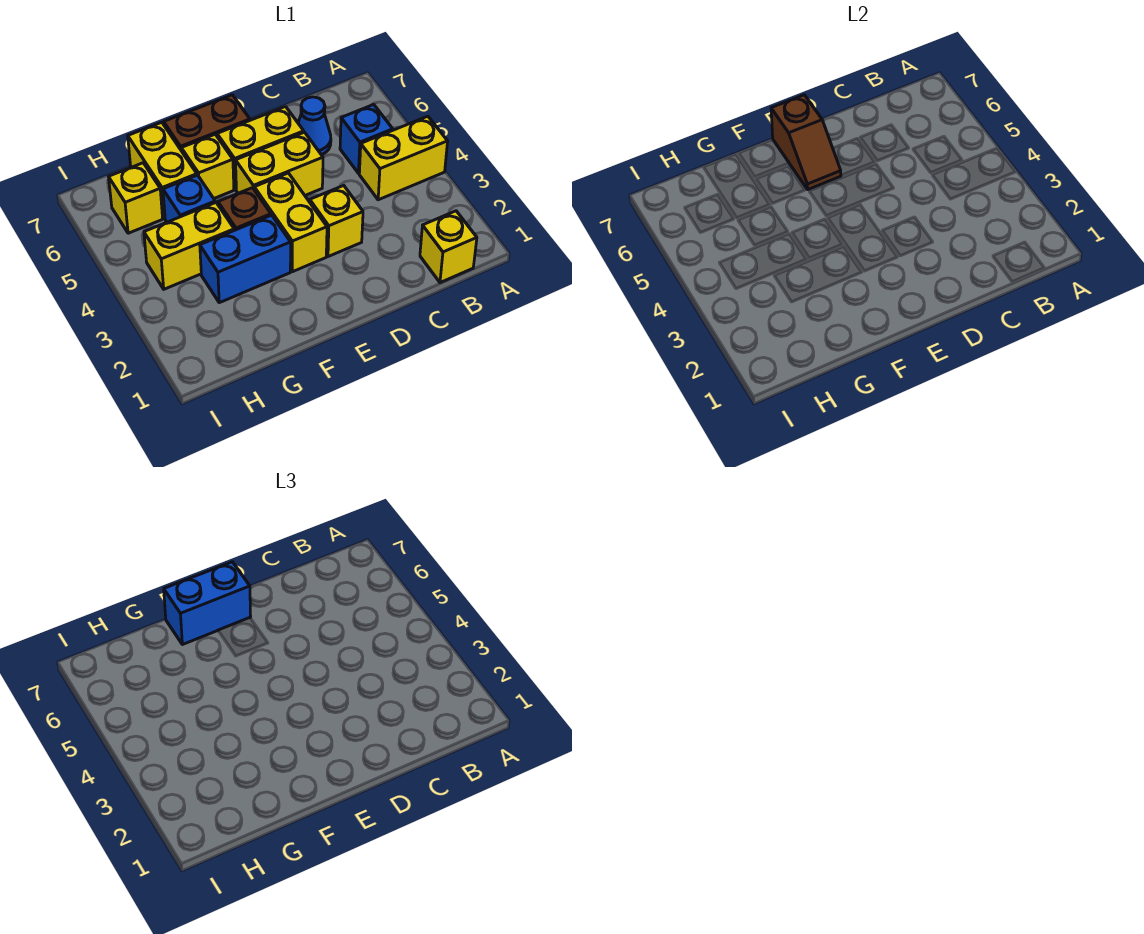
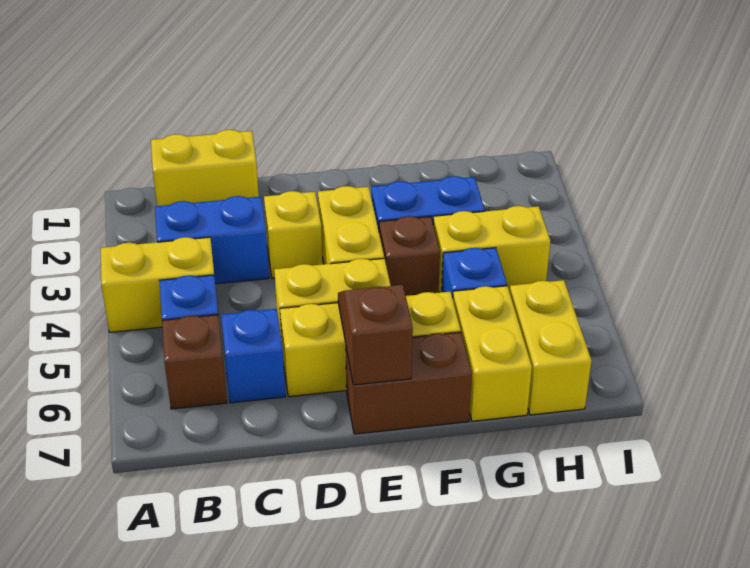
yellow 1x1 brick [420,211,477,283] -> yellow 1x2 brick [151,130,259,206]
none -> brown 1x1 brick [162,315,227,409]
blue 1x1 cone [298,97,331,155] -> blue 1x1 brick [221,309,285,403]
blue 1x2 brick [164,562,251,645] -> blue 1x2 brick moved to [155,196,269,284]
yellow 1x1 brick [109,163,163,233] -> yellow 1x2 brick [510,280,592,415]

